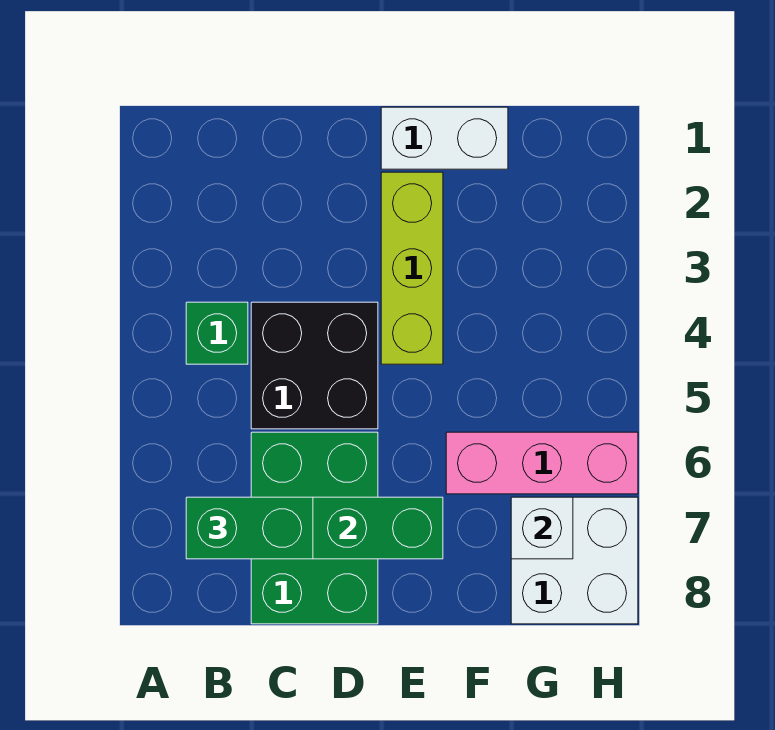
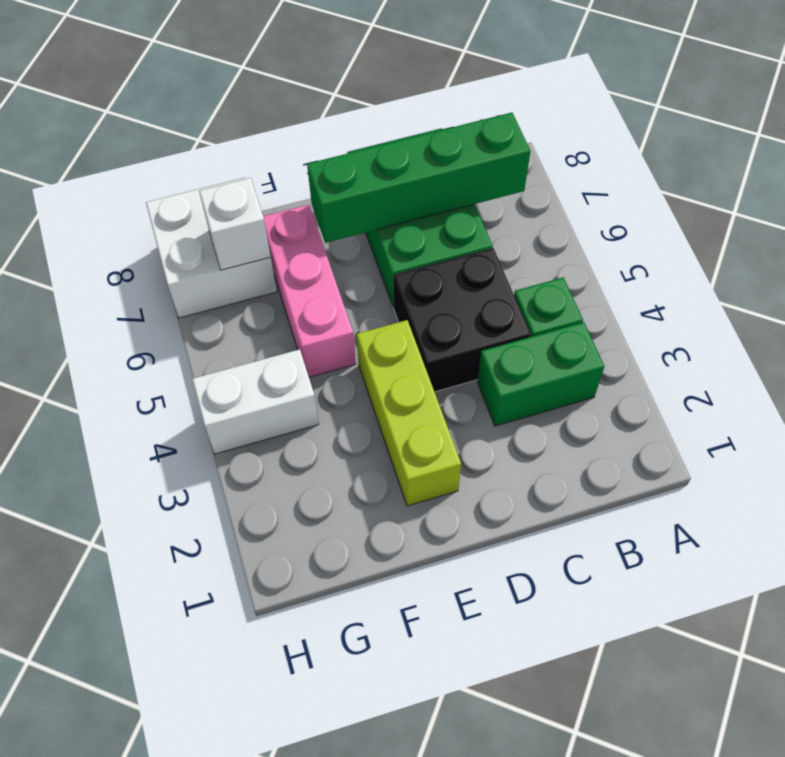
green 1x2 brick [186,497,313,559] -> green 1x2 brick moved to [477,322,604,426]
white 1x2 brick [381,107,508,169] -> white 1x2 brick moved to [192,349,319,454]
pink 1x3 brick [446,432,638,494] -> pink 1x3 brick turned to [263,205,356,377]

